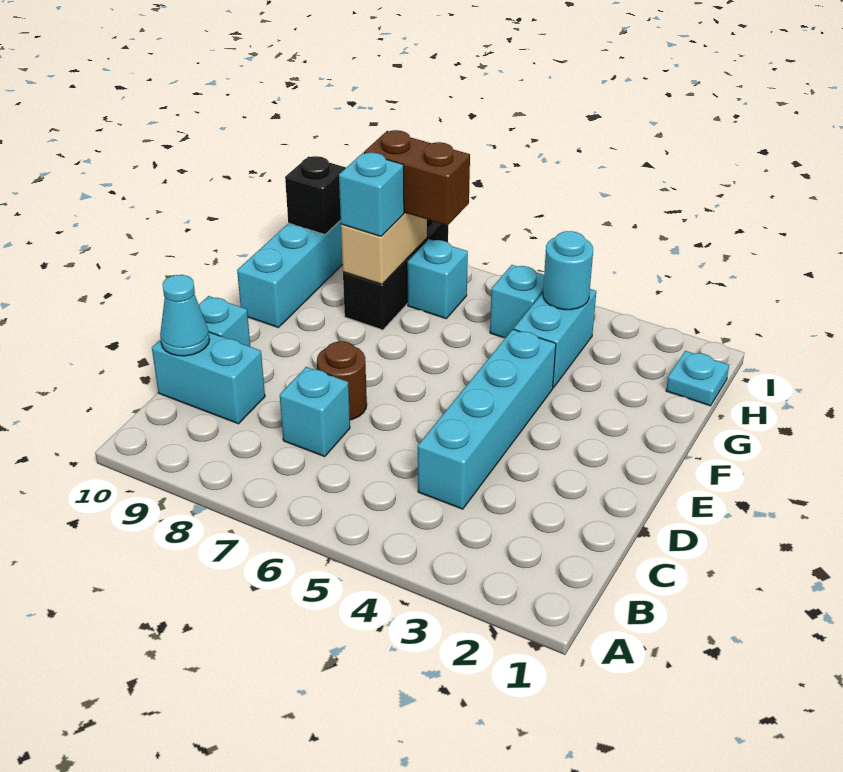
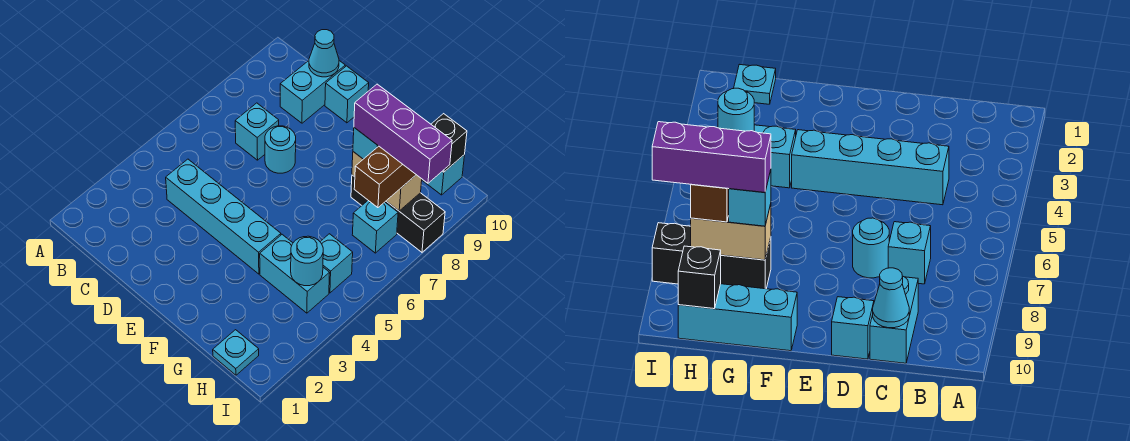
brown 1x1 round brick [317,341,367,420] -> cyan 1x1 round brick [265,126,296,173]
none -> purple 1x3 brick [354,84,452,183]

